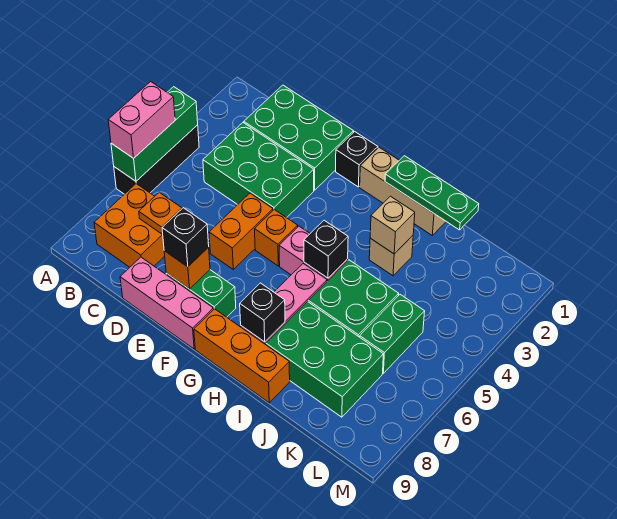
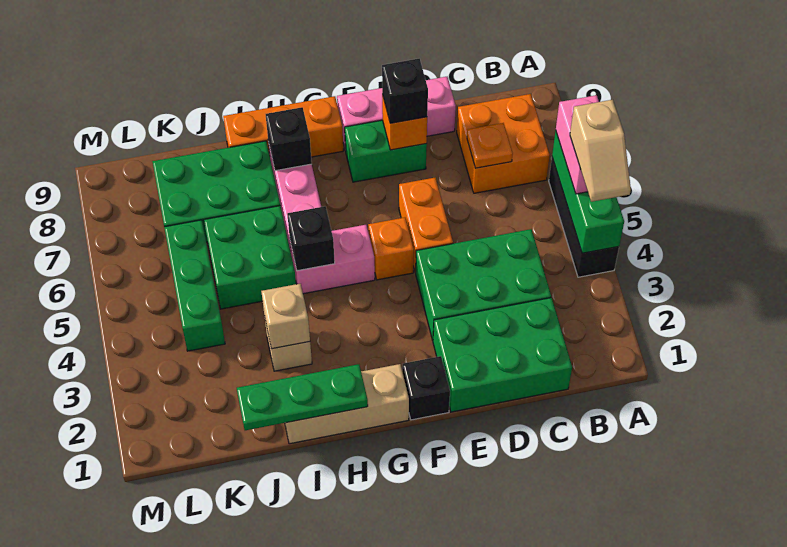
none -> tan 1x2 slope [570,100,631,202]
green 1x2 brick [360,294,425,373] -> green 1x3 brick [164,220,225,351]

